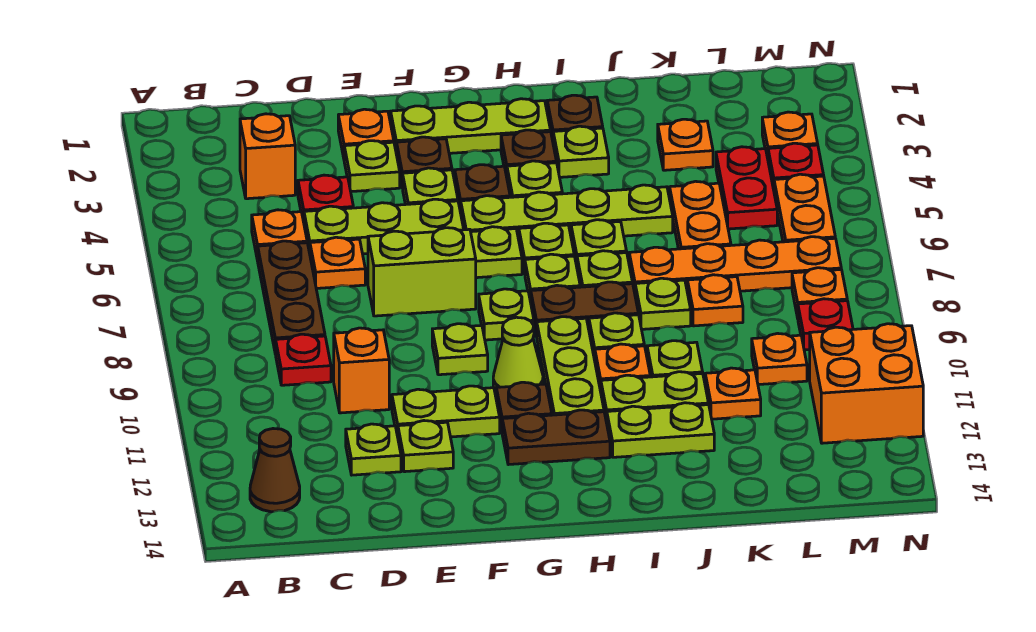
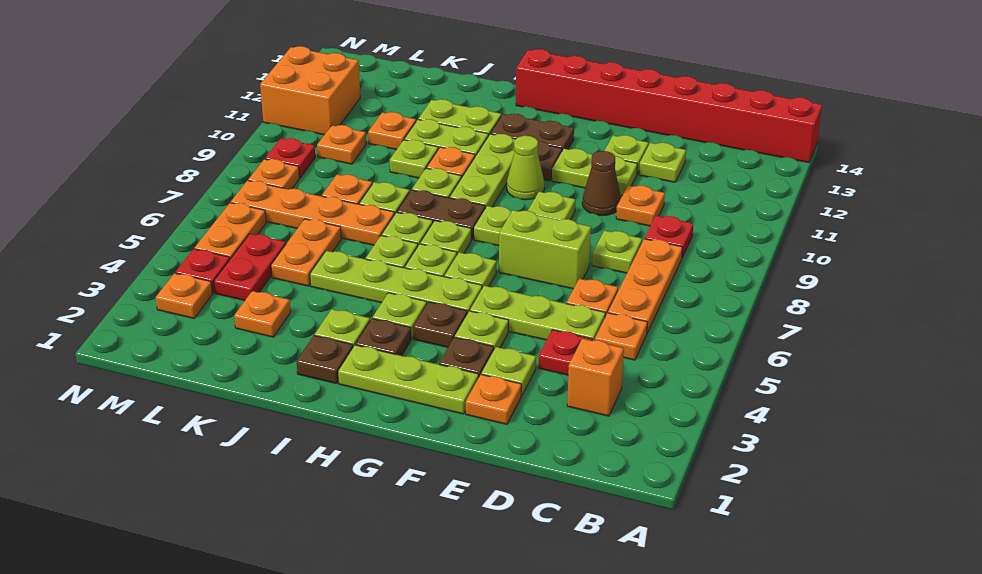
none -> red 1x8 brick [516,49,822,163]
brown 1x1 cone [250,429,300,512] -> brown 1x1 cone moved to [582,151,621,216]
brown 1x3 plate [258,241,325,354] -> orange 1x3 plate [608,239,682,333]
none -> lime 1x1 plate [592,230,642,273]
orange 1x1 brick [334,328,389,413] -> orange 1x1 plate [616,185,665,226]

